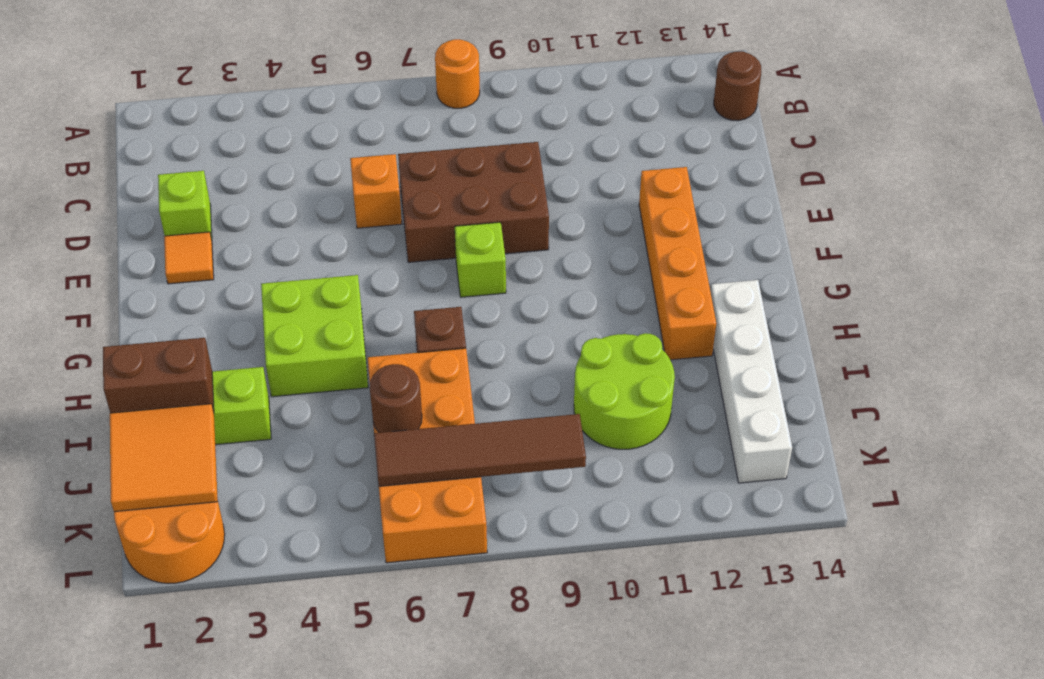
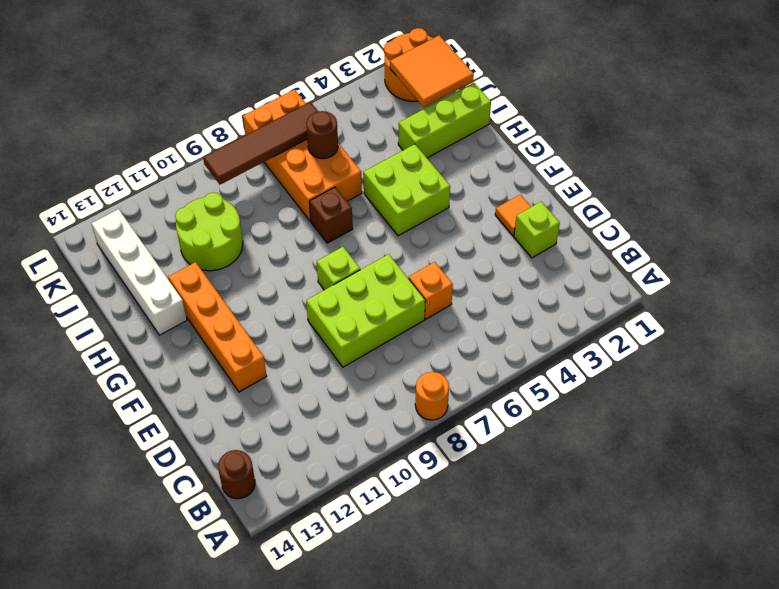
brown 2x3 brick [398,142,549,262] -> lime 2x3 brick [306,254,425,367]
brown 1x2 brick [103,338,214,413] -> none

